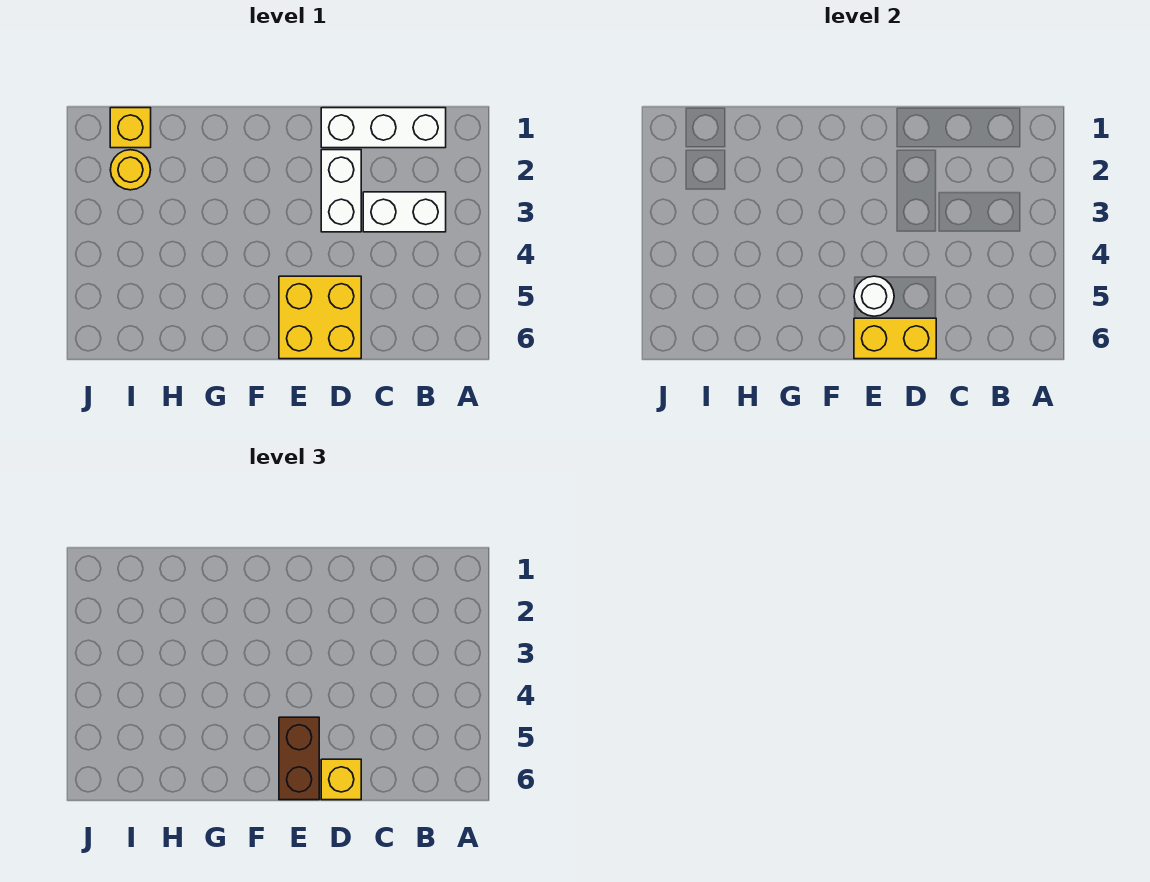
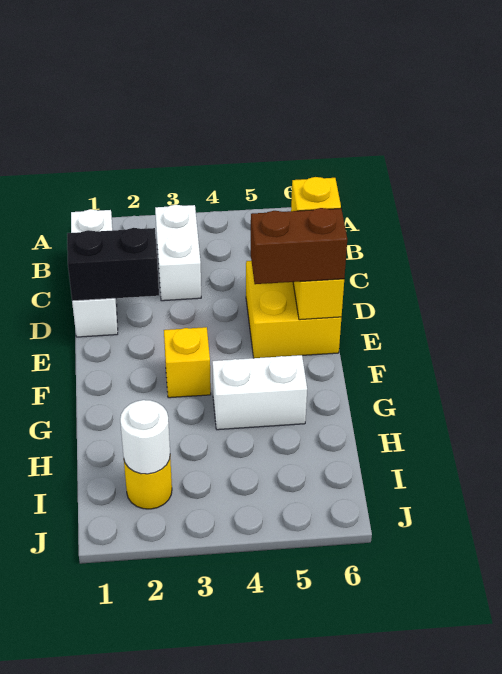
none -> black 1x2 brick [67,228,159,301]
white 1x2 brick [321,150,361,232] -> white 1x2 brick moved to [212,355,307,430]
white 1x1 round brick [854,276,894,316] -> white 1x1 round brick moved to [120,400,170,474]
yellow 1x1 brick [110,108,151,148] -> yellow 1x1 brick moved to [164,327,211,398]

